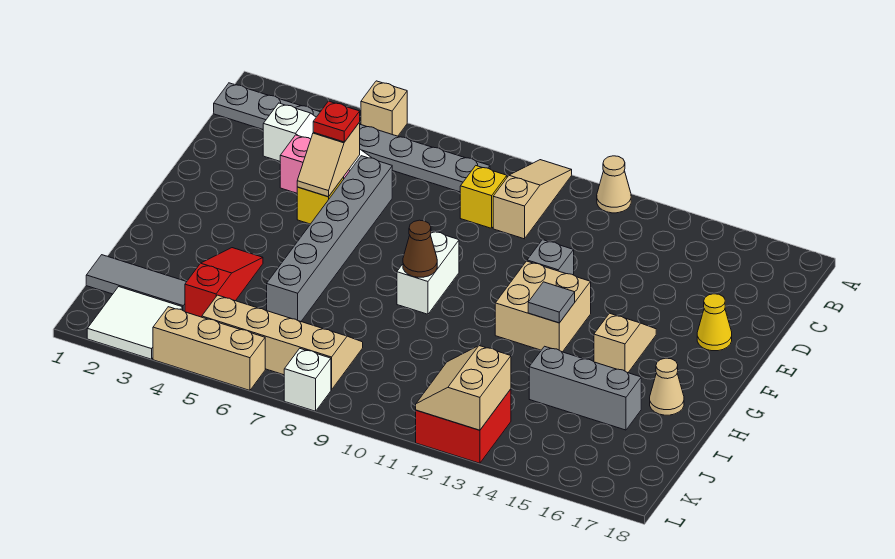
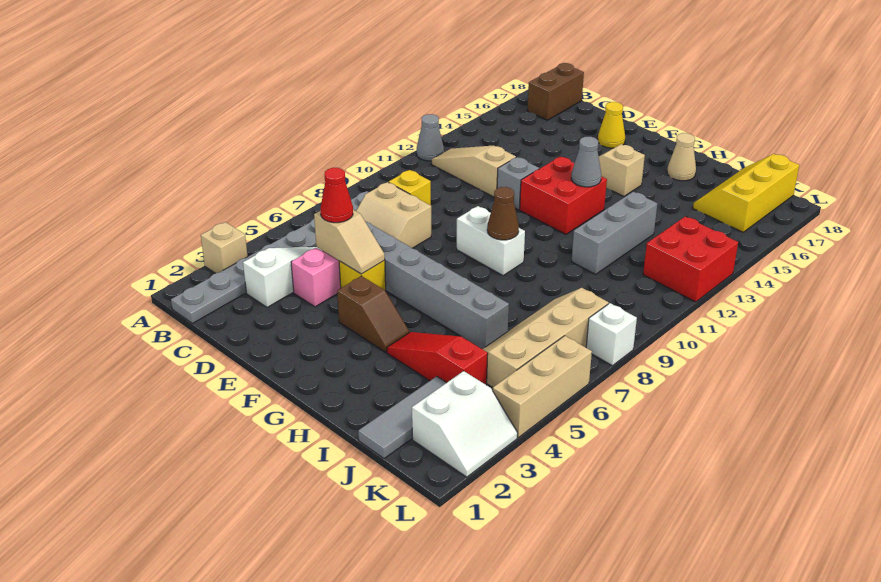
tan 1x1 brick [361,81,407,136] -> tan 1x1 brick moved to [201,222,248,273]
tan 1x3 slope [493,160,572,239] -> tan 1x3 slope moved to [432,146,516,197]
tan 1x1 cone [597,156,631,213] -> grey 1x1 cone [417,114,444,161]
none -> brown 1x2 brick [527,63,584,120]
red 1x1 plate [313,101,360,142] -> red 1x1 cone [320,168,353,223]
none -> brown 1x2 slope [337,276,409,352]
tan 2x2 brick [495,261,591,352] -> red 2x2 brick [520,157,607,234]
grey 1x1 tile [528,282,575,323] -> grey 1x1 cone [571,137,601,187]
grey 1x3 brick [529,346,641,430] -> grey 1x3 brick moved to [572,192,657,274]
none -> yellow 2x3 slope [693,154,799,232]
white 2x2 tile [87,287,183,359] -> white 2x2 slope [412,371,518,477]
tan 2x2 slope [416,346,511,430] -> tan 2x2 slope moved to [356,182,431,248]

